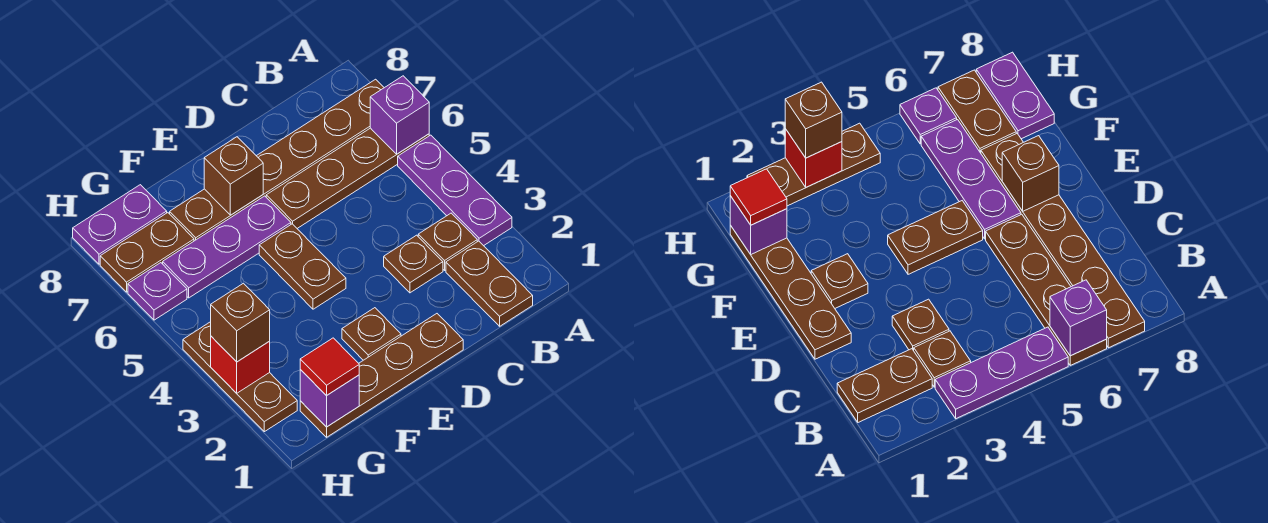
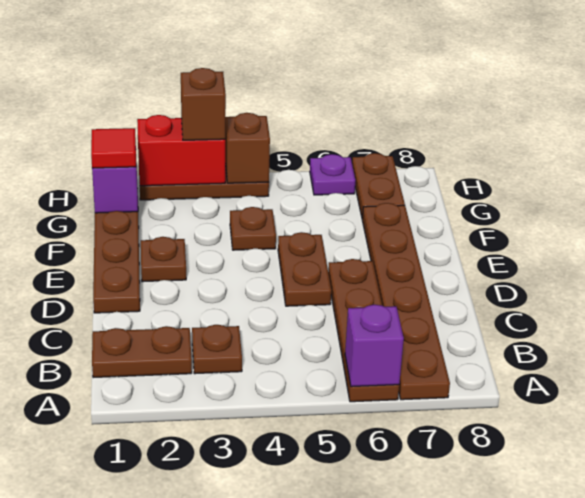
purple 1x3 plate [398,135,512,246] -> none
brown 1x1 plate [384,235,443,293] -> brown 1x1 plate moved to [230,207,276,250]
brown 1x2 plate [259,224,346,309] -> brown 1x2 plate turned to [278,232,331,306]
purple 1x3 plate [163,196,291,298] -> none
brown 1x1 brick [204,137,263,215] -> brown 1x1 brick moved to [225,113,270,183]
purple 1x2 plate [73,185,167,264] -> none
red 1x1 brick [211,336,270,393] -> red 1x2 brick [137,115,225,186]

